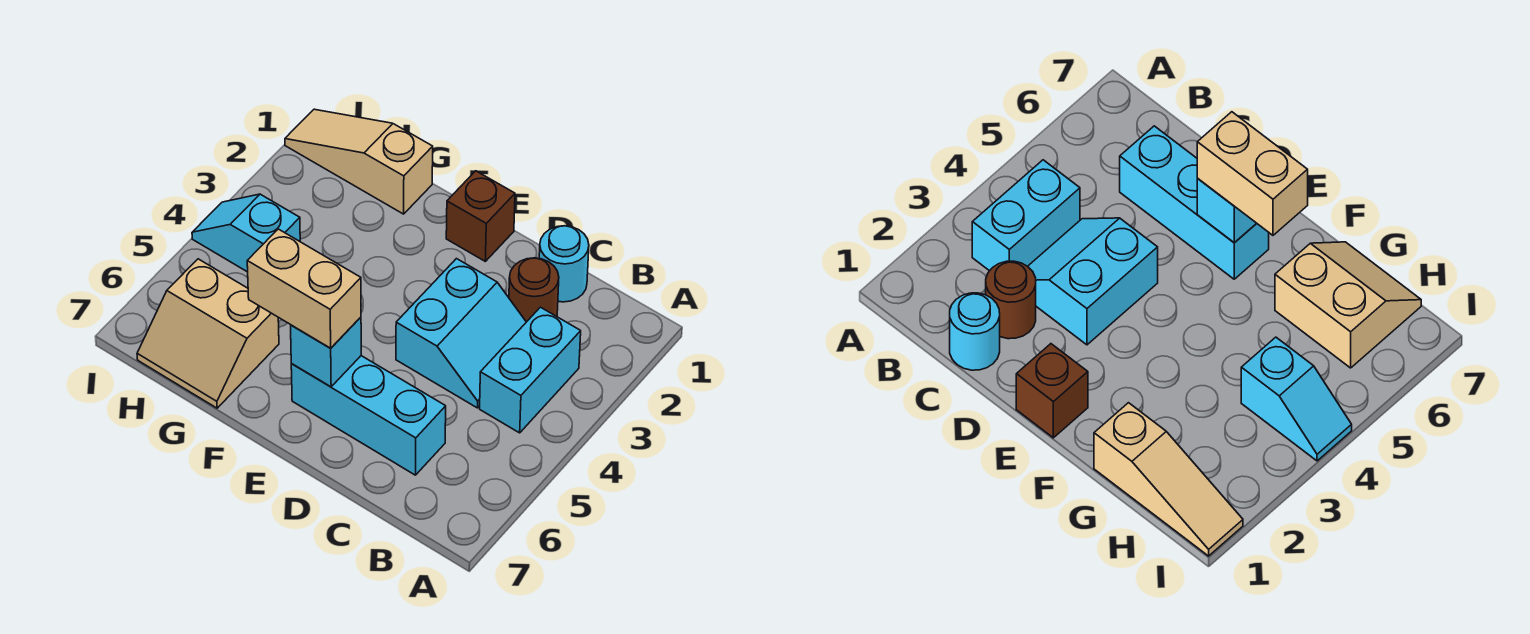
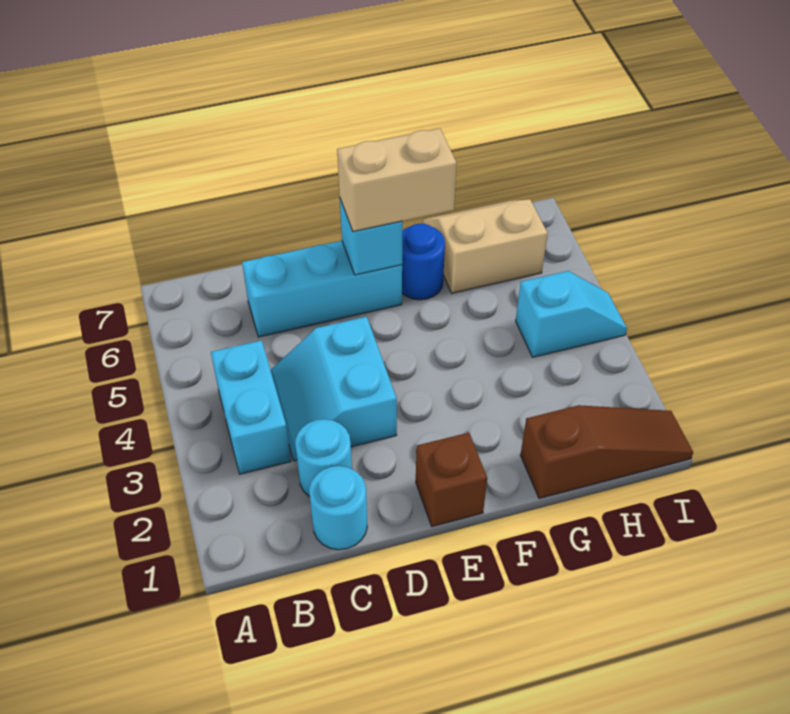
brown 1x1 round brick [509,258,559,322] -> cyan 1x1 round brick [295,419,352,497]
none -> blue 1x1 round brick [402,224,445,300]
tan 1x3 slope [285,109,433,214] -> brown 1x3 slope [521,405,693,498]

